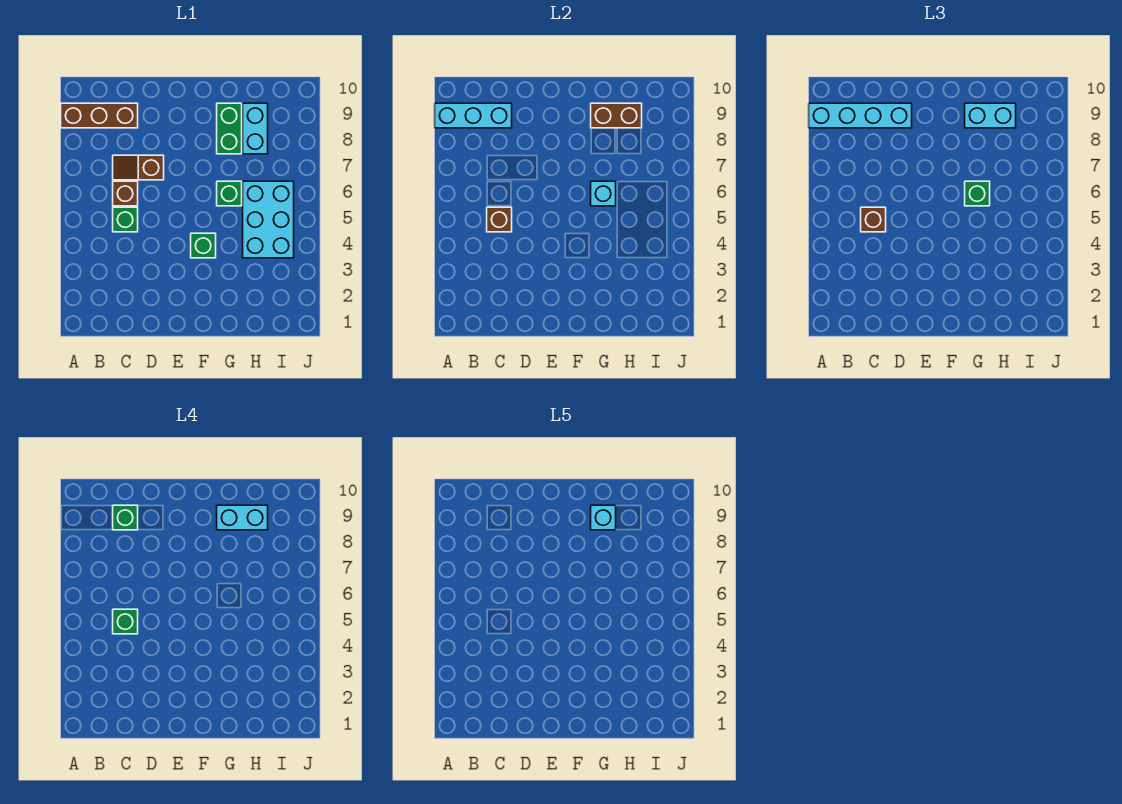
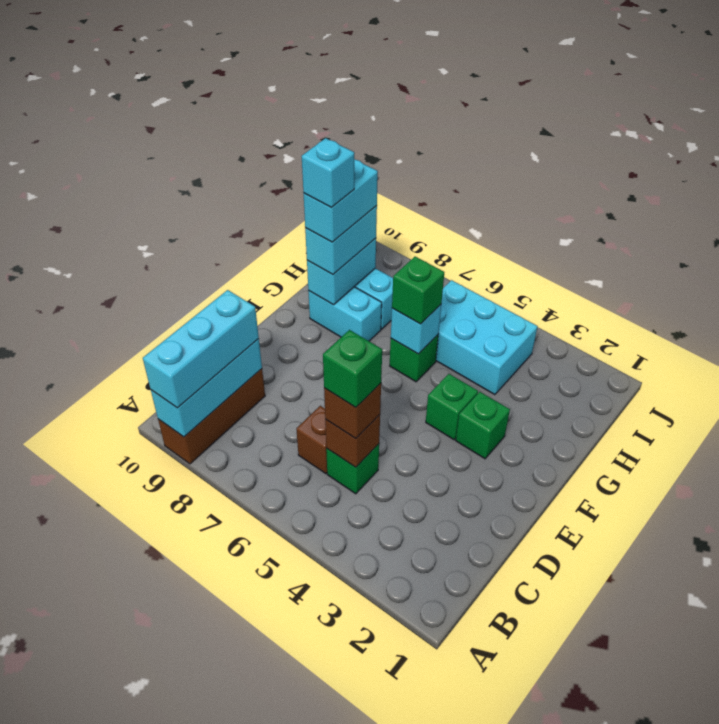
cyan 1x4 brick [809,103,912,128] -> cyan 1x3 brick [143,290,259,408]
brown 1x2 slope [113,155,164,180] -> none
green 1x1 brick [113,505,138,530] -> green 1x1 brick moved to [456,392,510,459]
green 1x2 brick [217,103,242,154] -> cyan 1x2 brick [308,287,382,341]
brown 1x2 brick [591,103,642,128] -> cyan 1x2 brick [307,238,376,305]

